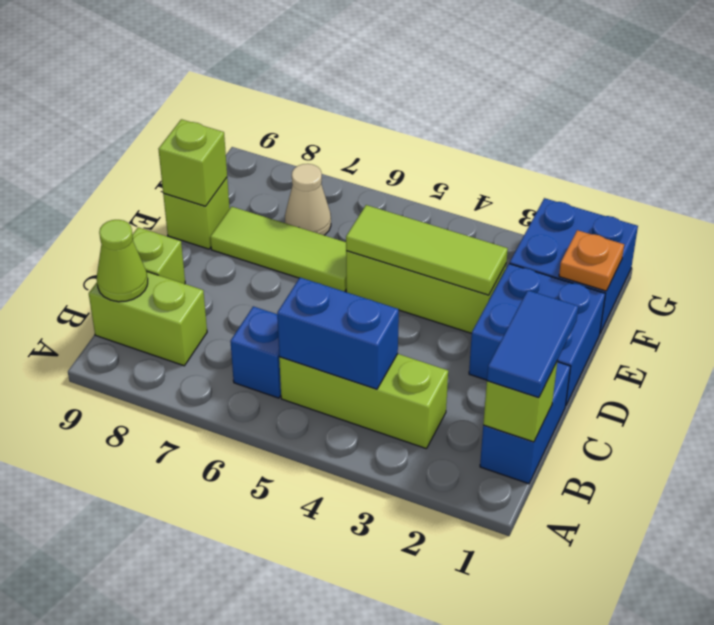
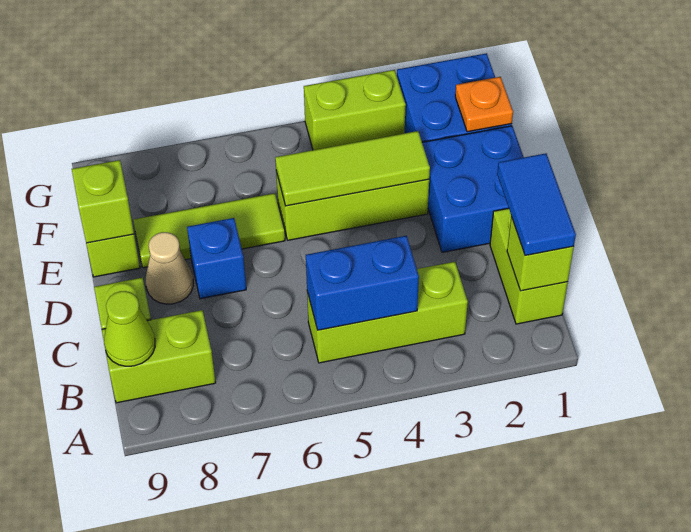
blue 1x2 brick [480,362,571,484] -> lime 1x2 brick [490,208,568,324]
blue 1x1 brick [230,306,281,398] -> blue 1x1 brick moved to [187,218,246,299]
tan 1x1 cone [285,164,331,235] -> tan 1x1 cone moved to [146,232,193,304]
none -> lime 1x2 brick [304,70,406,150]

